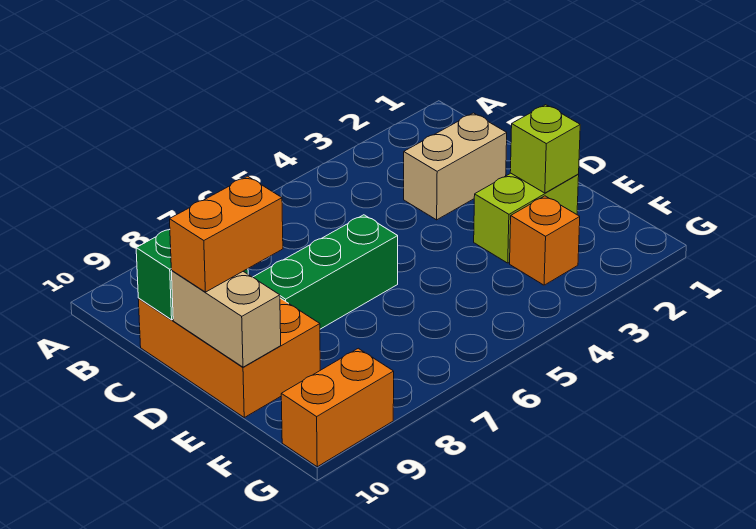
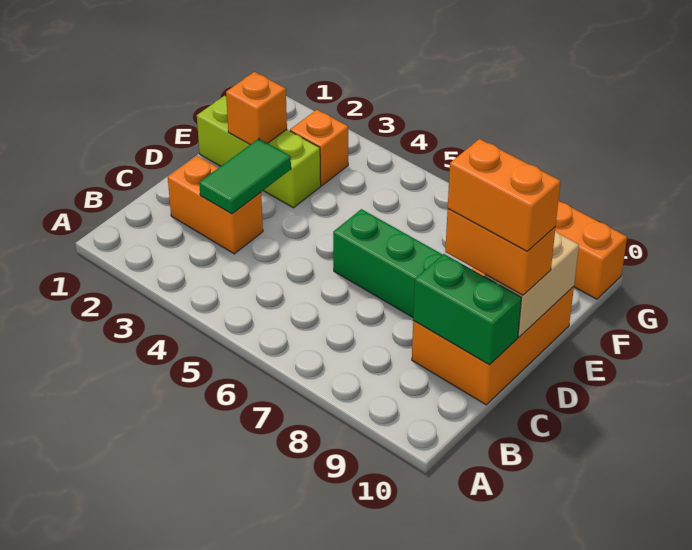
tan 1x2 brick [404,113,507,220] -> orange 1x2 brick [168,156,263,254]
none -> green 1x2 tile [199,139,291,214]
none -> orange 1x2 brick [448,139,561,251]
lime 1x2 brick [474,173,579,263] -> lime 1x3 brick [197,96,321,208]
lime 1x1 brick [510,105,580,193] -> orange 1x1 brick [226,72,287,145]

